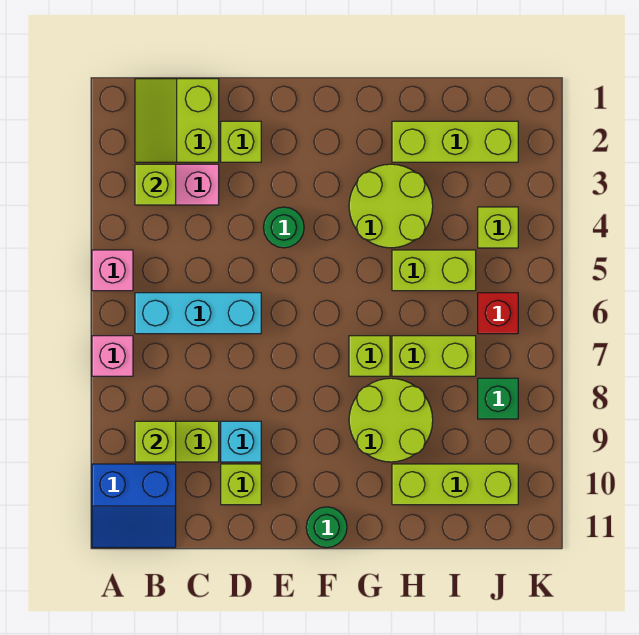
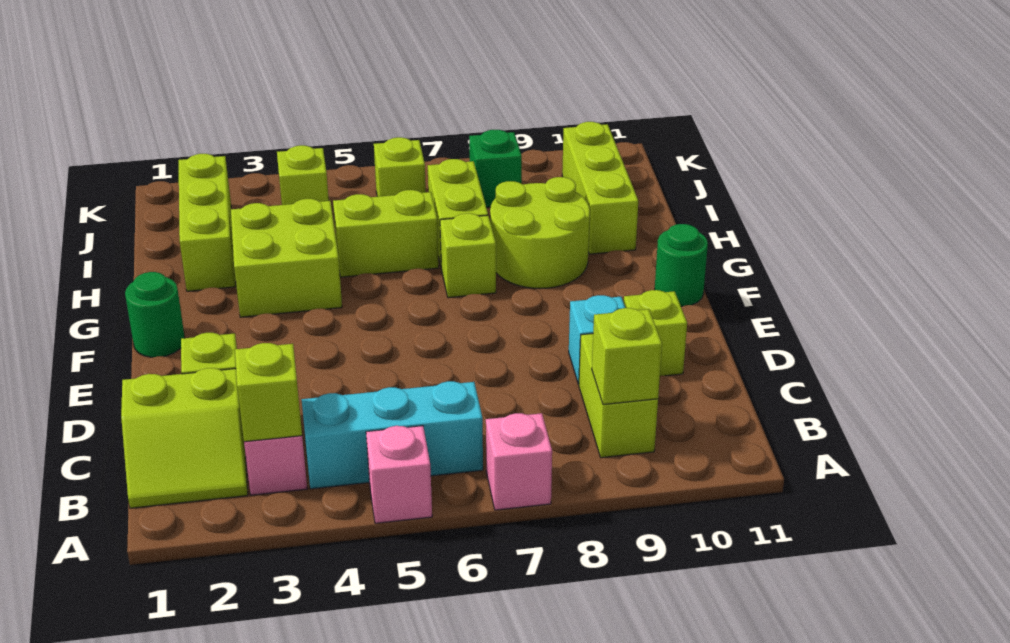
blue 2x2 slope [92,464,176,548] -> none
cyan 1x3 brick [135,293,261,334] -> cyan 1x3 brick turned to [302,381,483,489]
green 1x1 round brick [263,207,304,248] -> green 1x1 round brick moved to [125,272,185,357]
lime 2x2 round brick [349,164,433,248] -> lime 2x2 brick [231,199,342,317]
lime 1x2 brick [392,250,476,291] -> lime 1x2 brick turned to [333,190,439,277]
red 1x1 brick [478,293,518,334] -> lime 1x1 brick [374,137,426,197]

